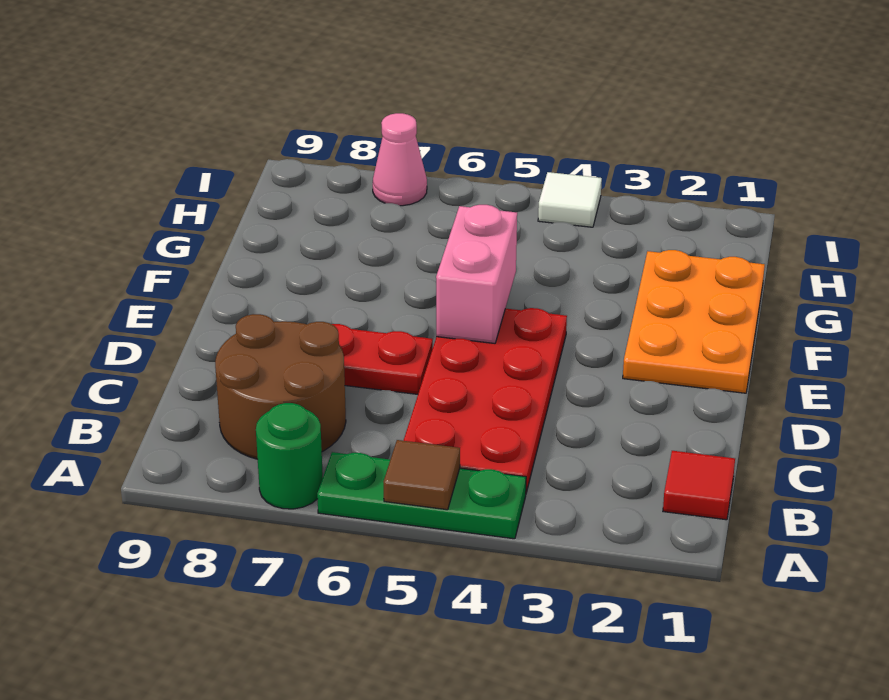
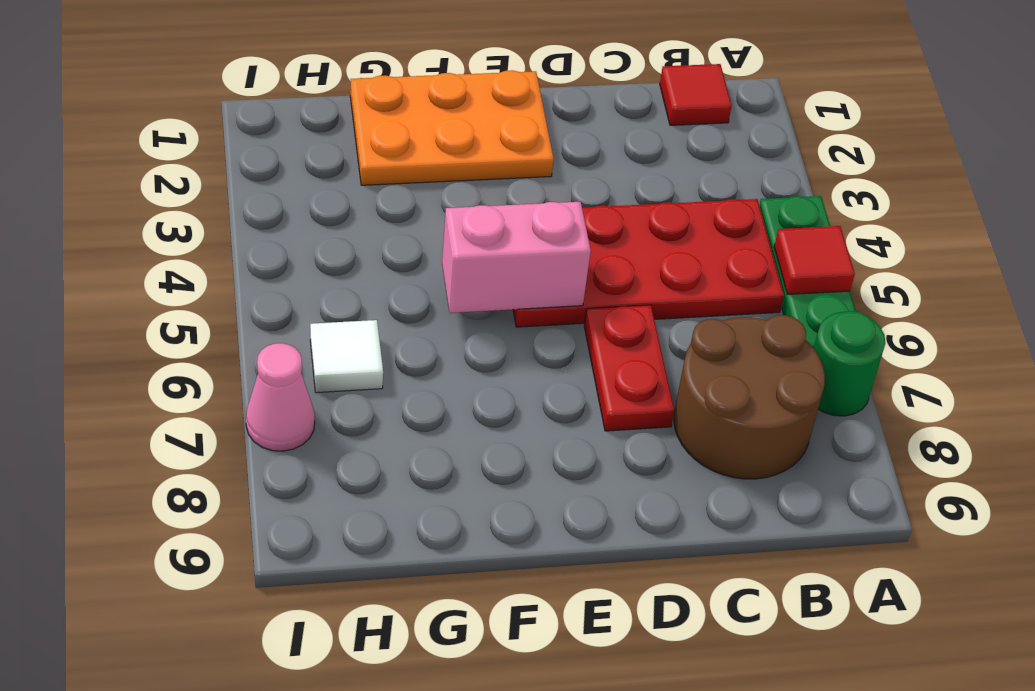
brown 1x1 tile [384,440,460,510] -> red 1x1 tile [774,226,855,294]
white 1x1 tile [538,172,602,227] -> white 1x1 tile moved to [310,320,383,393]

